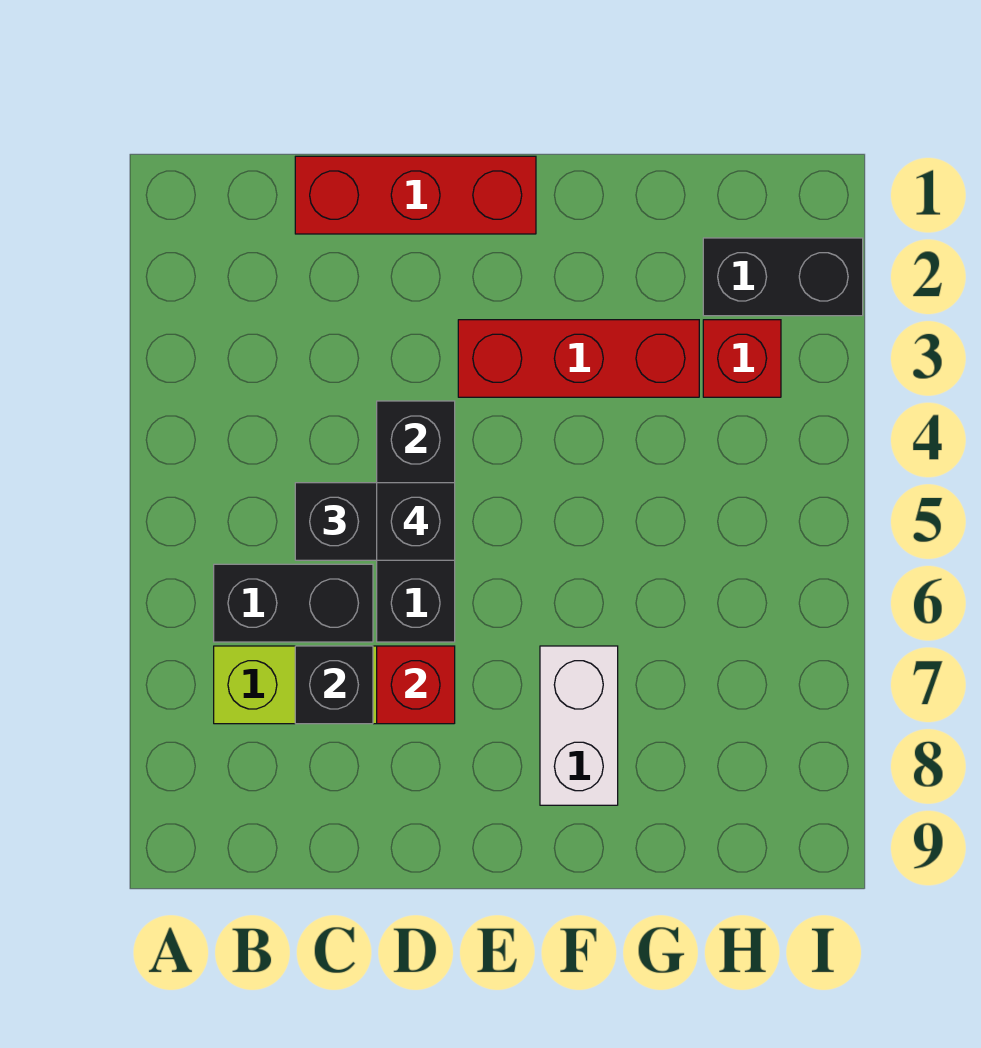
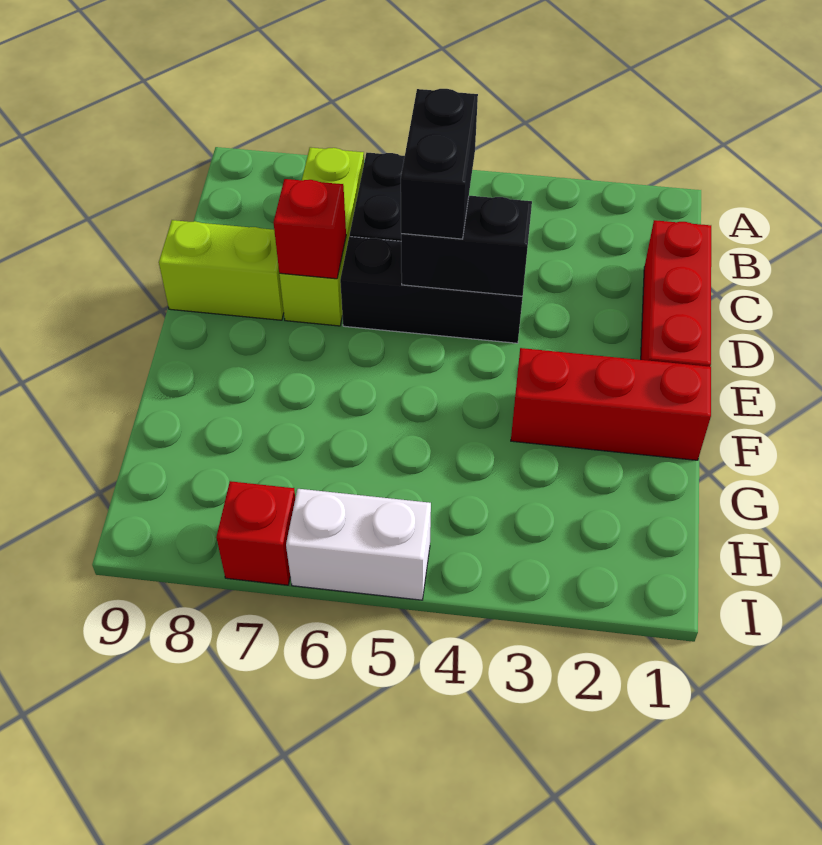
black 1x1 brick [295,646,373,724] -> none
black 1x1 brick [377,483,455,560] -> none
none -> lime 1x2 brick [159,220,284,320]
red 1x3 brick [458,320,699,397] -> red 1x3 brick turned to [511,348,711,460]
white 1x2 brick [540,646,618,805] -> white 1x2 brick moved to [286,489,431,600]
black 1x2 brick [703,238,863,316] -> none
red 1x1 brick [703,320,781,397] -> red 1x1 brick moved to [216,481,295,585]

